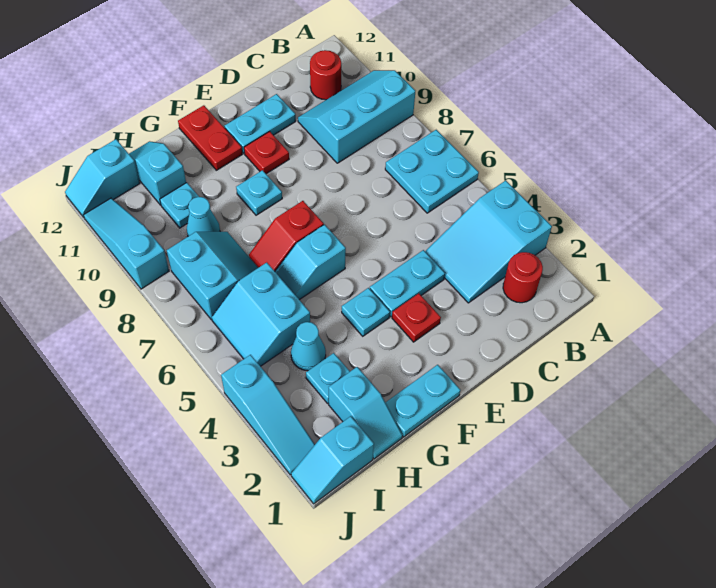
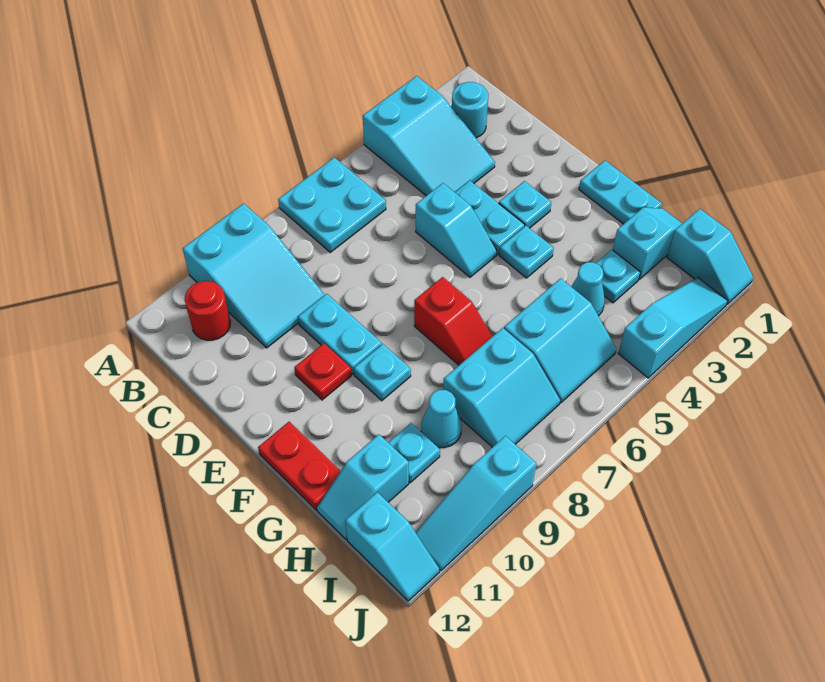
cyan 2x3 slope [298,70,415,163] -> cyan 2x3 slope turned to [183,203,325,348]
red 1x1 round brick [503,252,543,303] -> cyan 1x1 round brick [452,82,488,138]
cyan 1x2 plate [224,94,296,153] -> cyan 1x2 plate moved to [298,294,382,374]
red 1x1 plate [392,293,441,342] -> cyan 1x1 plate [499,181,551,228]
cyan 1x2 slope [275,225,346,300] -> cyan 1x2 slope moved to [416,183,497,277]
red 1x2 plate [178,105,242,170] -> red 1x2 plate turned to [258,422,341,510]
cyan 2x2 slope [167,232,258,320] -> cyan 2x2 slope turned to [443,328,560,447]

